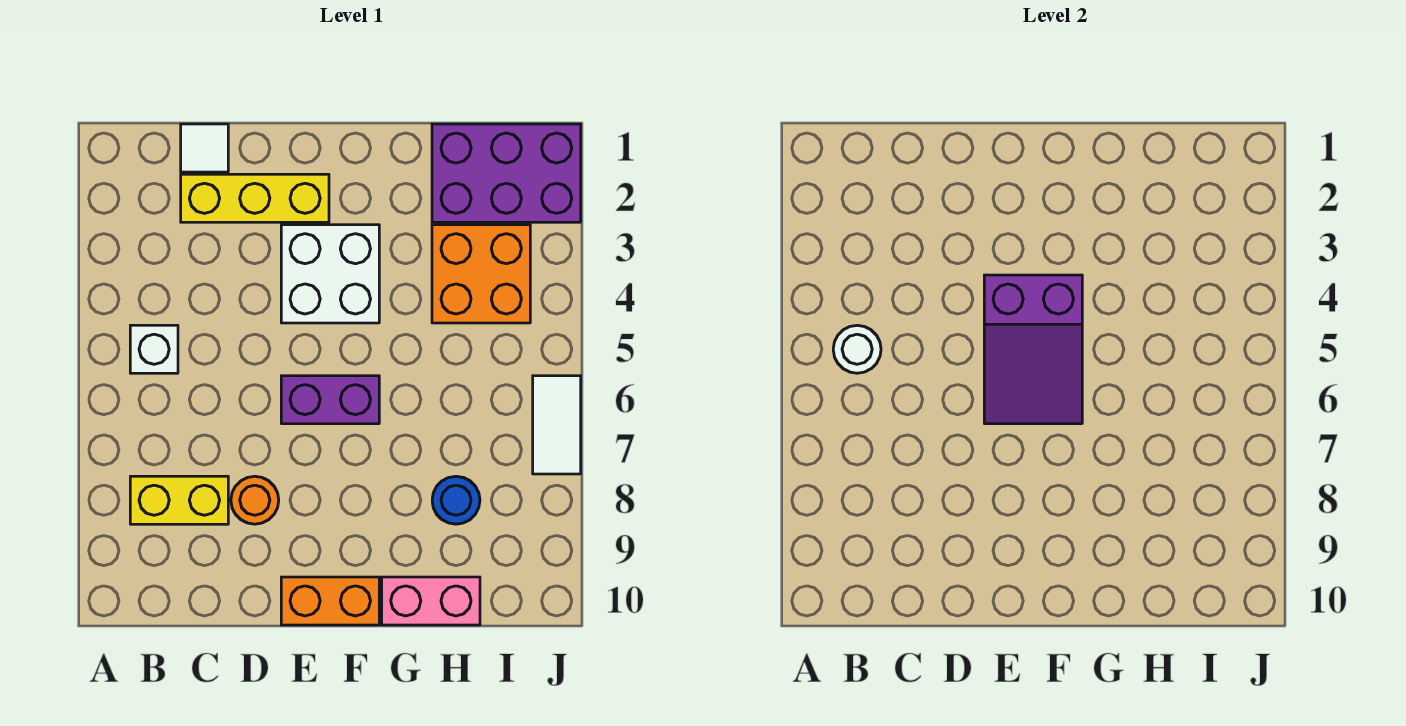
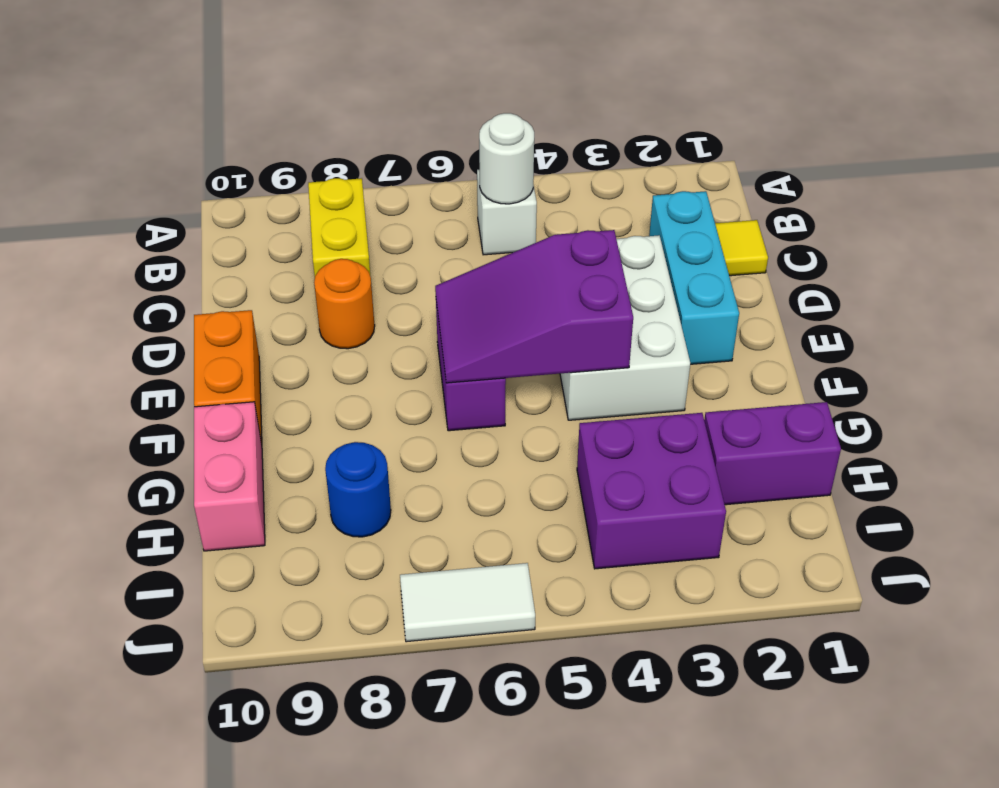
white 1x1 tile [181,124,228,172] -> yellow 1x1 tile [715,220,768,276]
yellow 1x3 brick [181,174,329,222] -> cyan 1x3 brick [649,191,739,364]
white 2x2 brick [281,225,379,323] -> white 2x3 brick [560,235,690,420]
purple 2x3 brick [432,124,581,222] -> purple 1x2 brick [704,402,841,505]
orange 2x2 brick [432,225,530,323] -> purple 2x2 brick [577,413,726,569]

